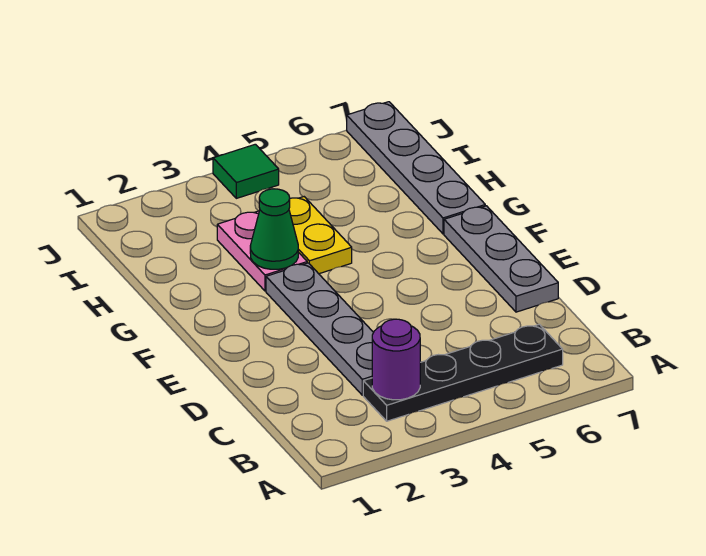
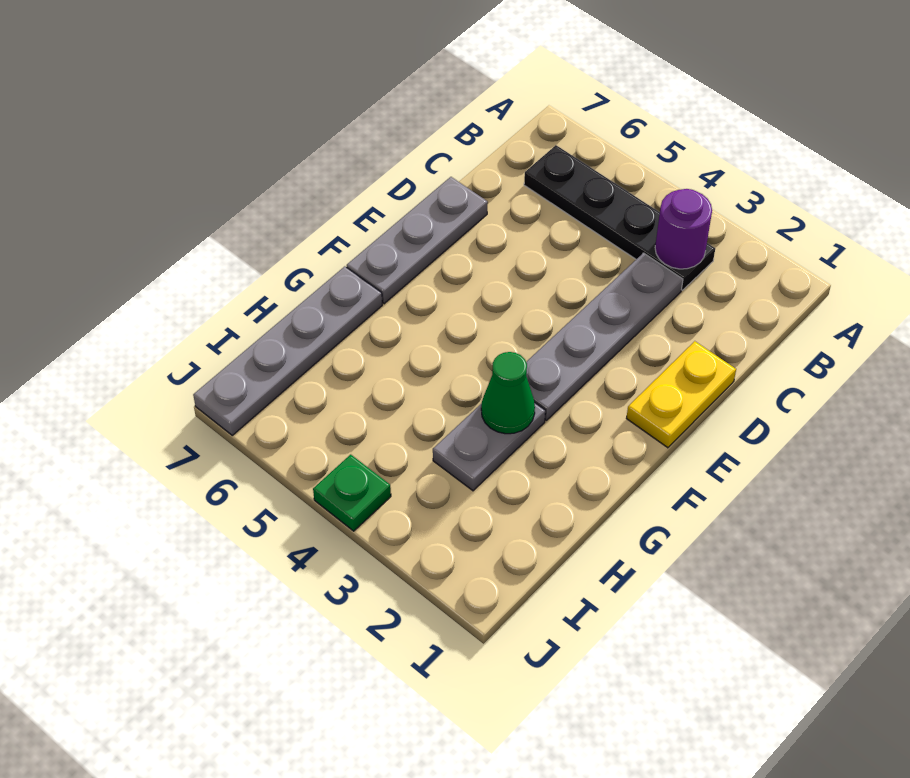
pink 1x2 plate [217,211,307,291] -> grey 1x2 plate [433,402,545,491]
yellow 1x2 plate [289,197,352,274] -> yellow 1x2 plate moved to [626,341,736,448]
green 1x1 tile [213,144,279,198] -> green 1x1 plate [313,455,391,531]

